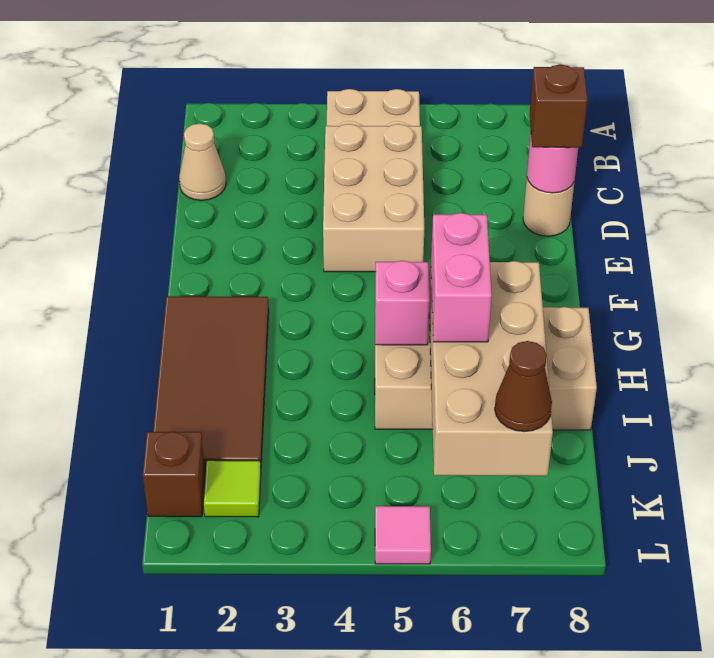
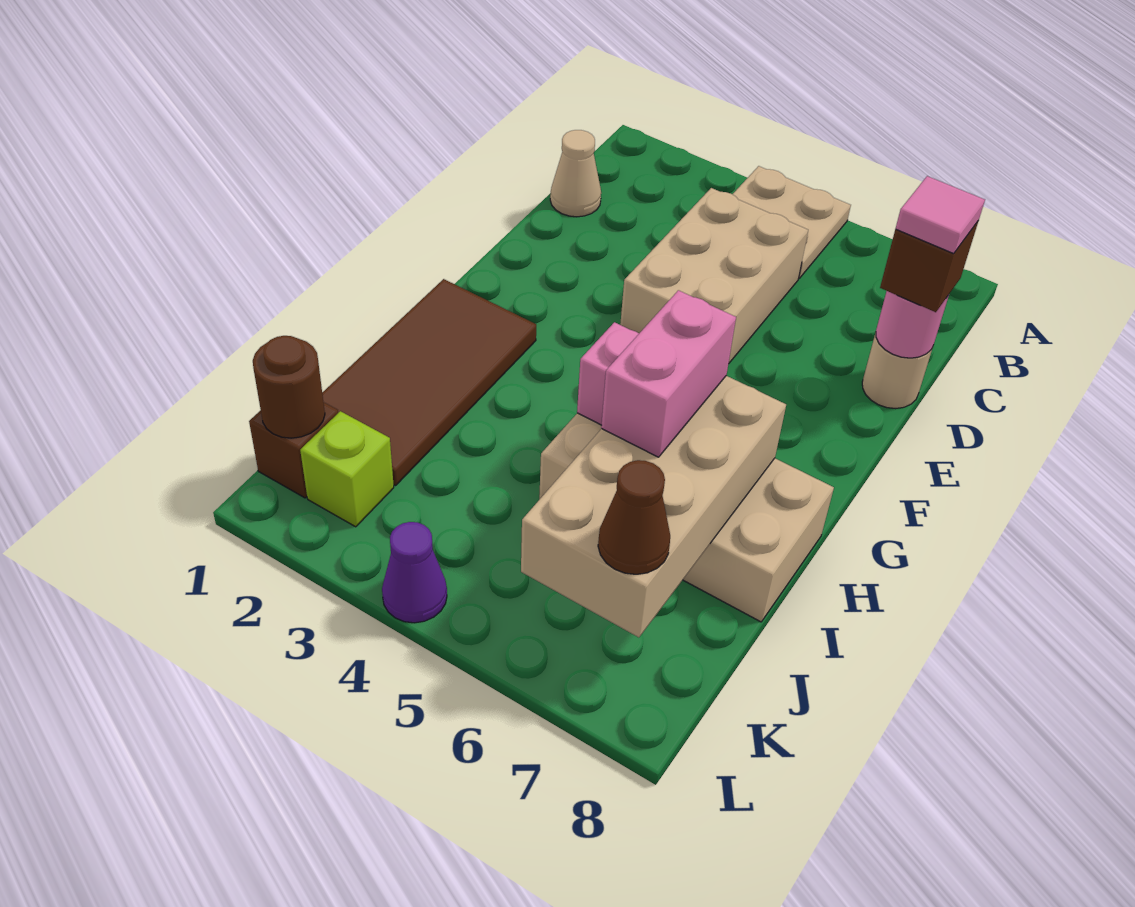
none -> brown 1x1 round brick [253,336,325,438]
lime 1x1 tile [204,460,261,517] -> lime 1x1 brick [300,411,394,527]
none -> purple 1x1 cone [382,522,447,623]
pink 1x1 tile [375,506,431,564] -> pink 1x1 tile moved to [896,176,985,254]

